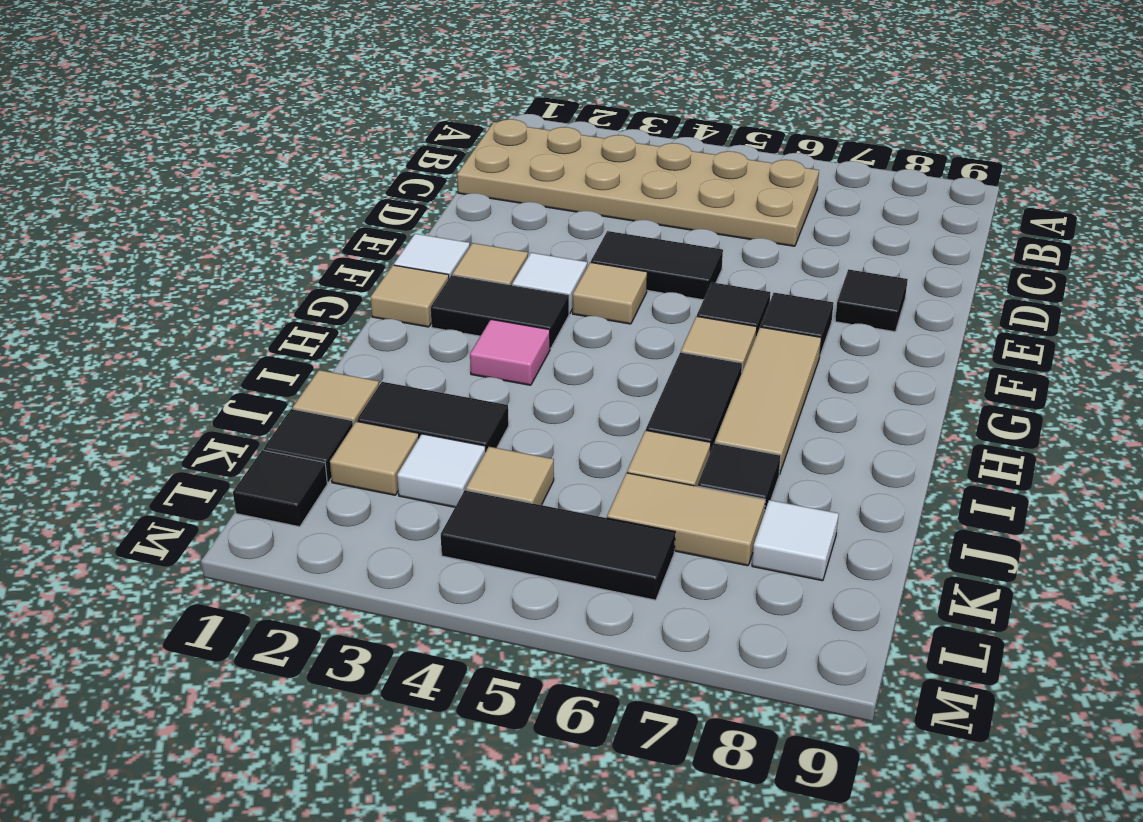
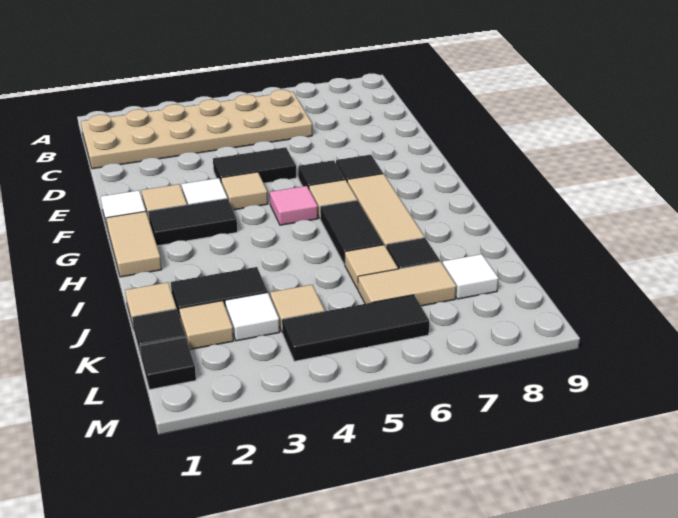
black 1x1 tile [835,269,908,332] -> none
tan 1x1 tile [371,265,449,327] -> tan 1x2 tile [106,211,162,277]
pink 1x1 tile [470,319,550,385] -> pink 1x1 tile moved to [270,186,318,225]

